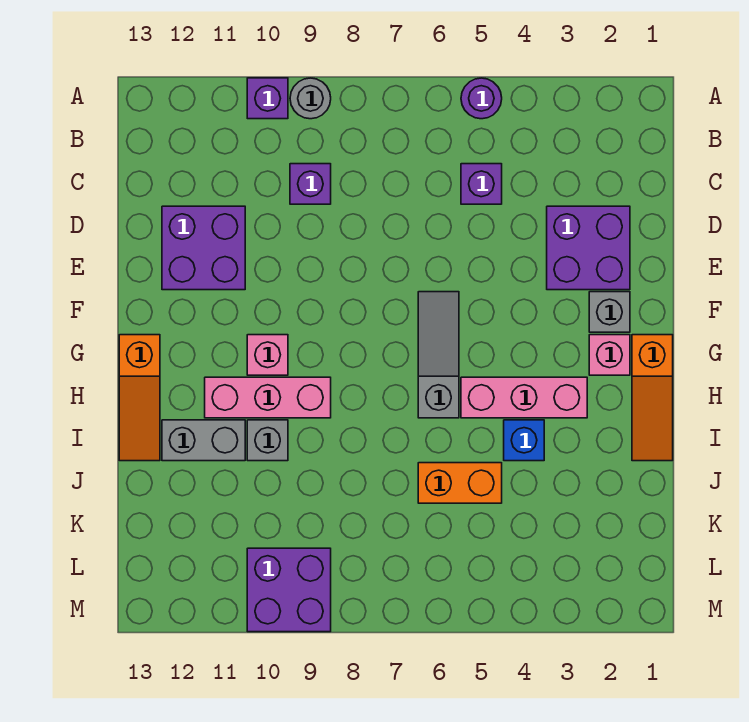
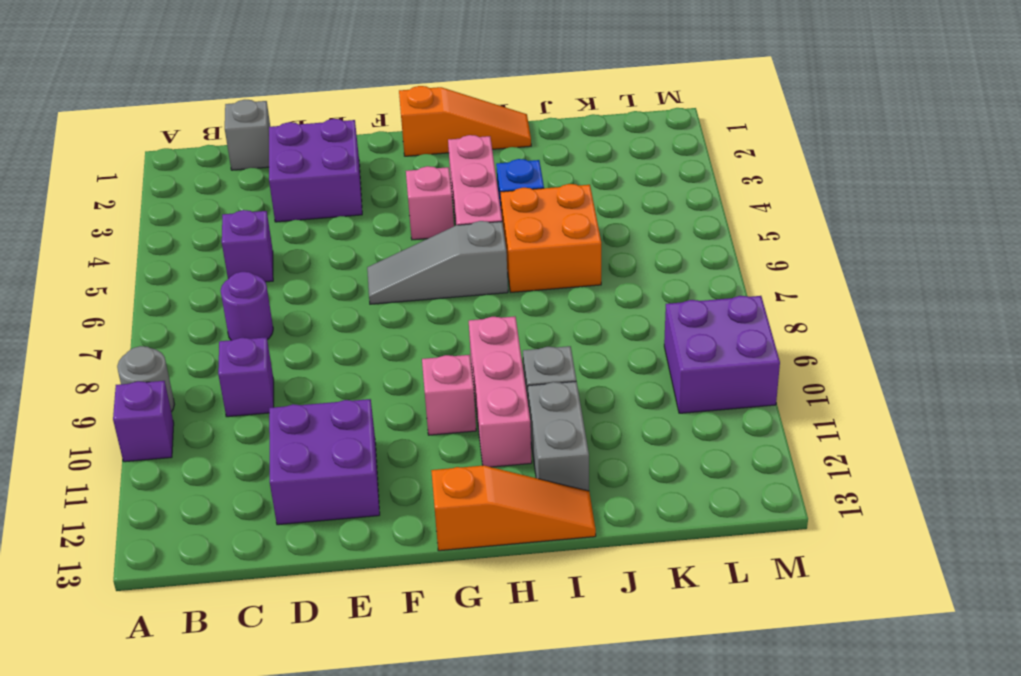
purple 1x1 round brick [461,78,502,119] -> purple 1x1 round brick moved to [221,272,273,340]
grey 1x1 brick [589,292,630,332] -> grey 1x1 brick moved to [225,100,270,170]
pink 1x1 brick [589,335,630,375] -> pink 1x1 brick moved to [406,166,454,240]
orange 1x2 brick [418,463,502,503] -> orange 2x2 brick [500,184,601,292]

